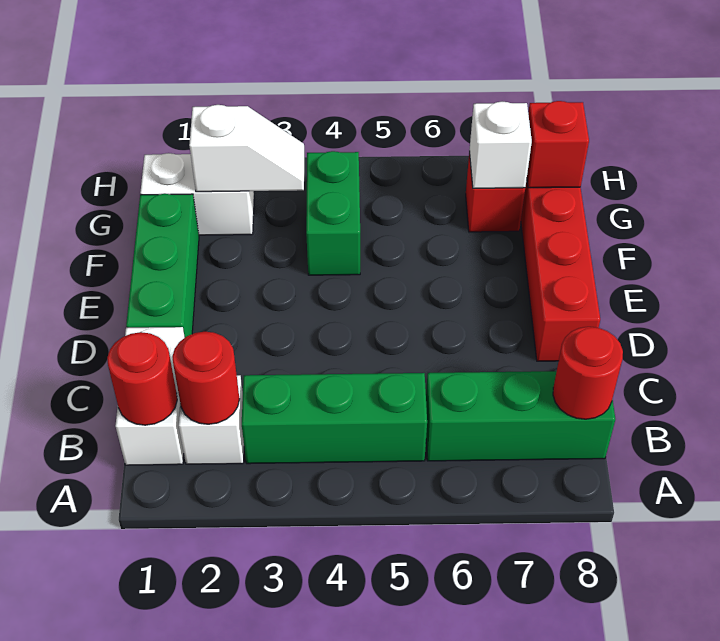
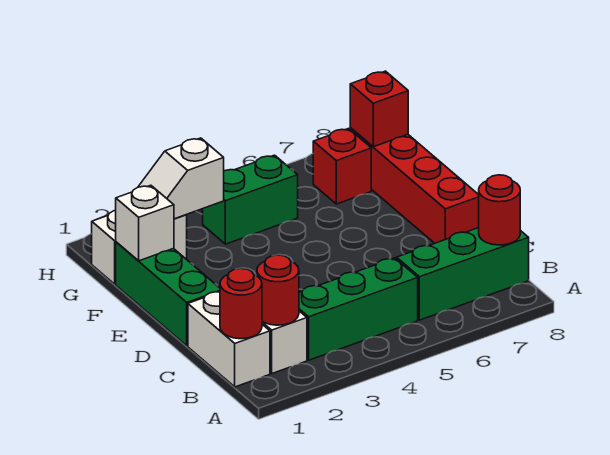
green 1x2 brick [306,151,360,275] -> green 1x2 brick turned to [203,155,298,244]
white 1x2 slope [189,105,304,192] -> white 1x2 slope turned to [138,138,224,219]
white 1x1 brick [469,102,532,188] -> white 1x1 brick moved to [116,185,174,261]

